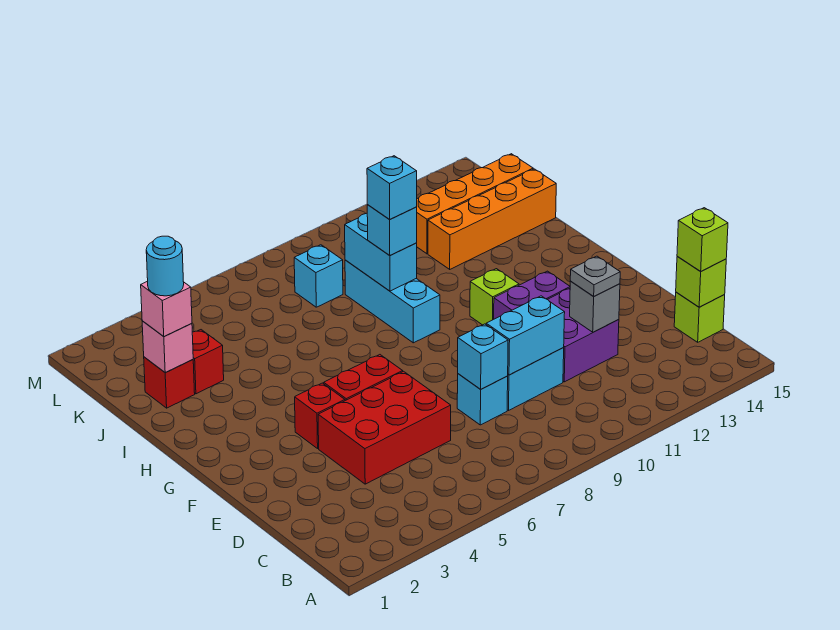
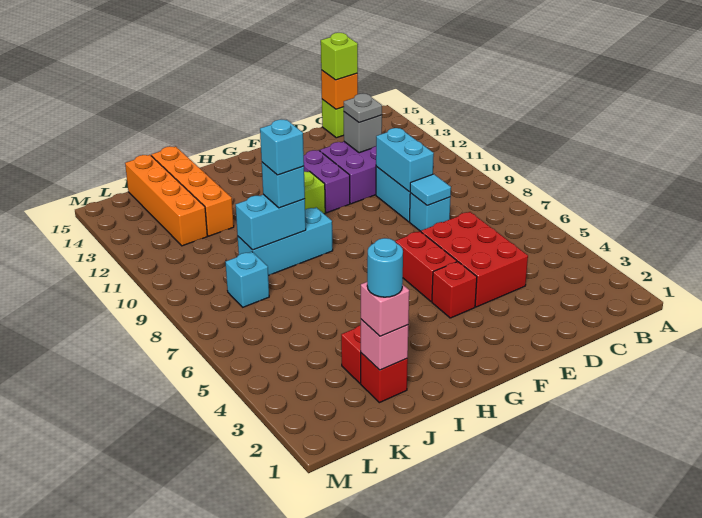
lime 1x1 brick [676,257,726,307] -> orange 1x1 brick [321,70,358,109]
cyan 1x1 brick [458,324,508,389] -> cyan 1x1 tile [410,174,451,205]

